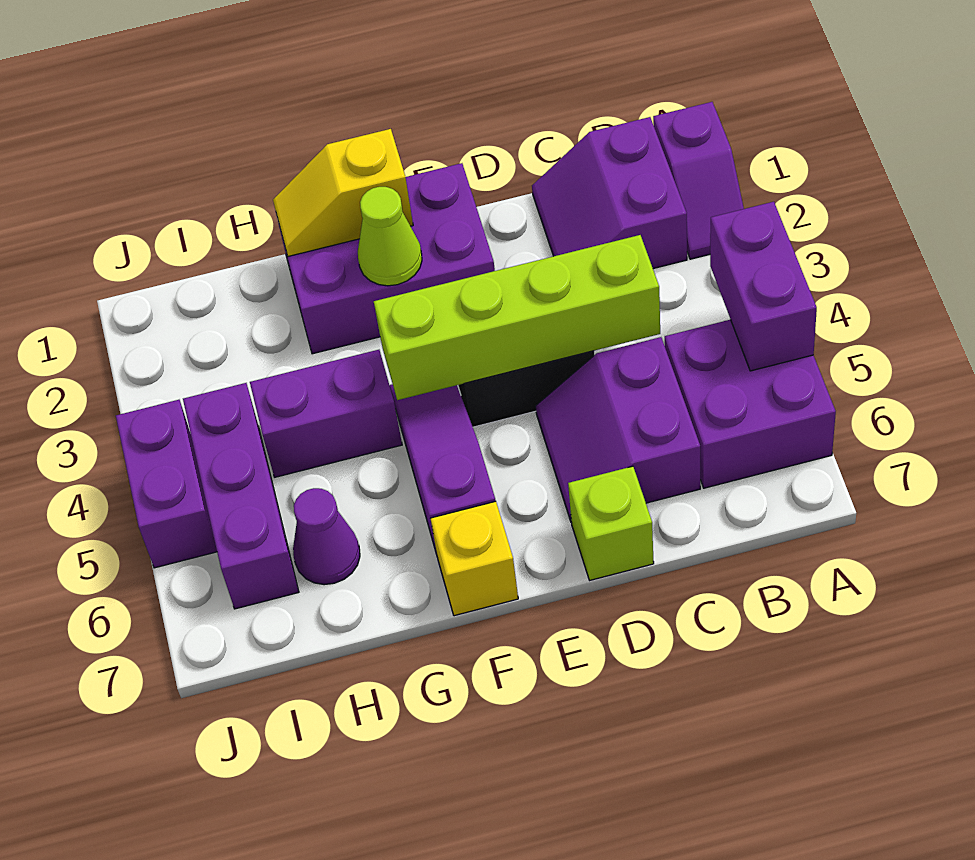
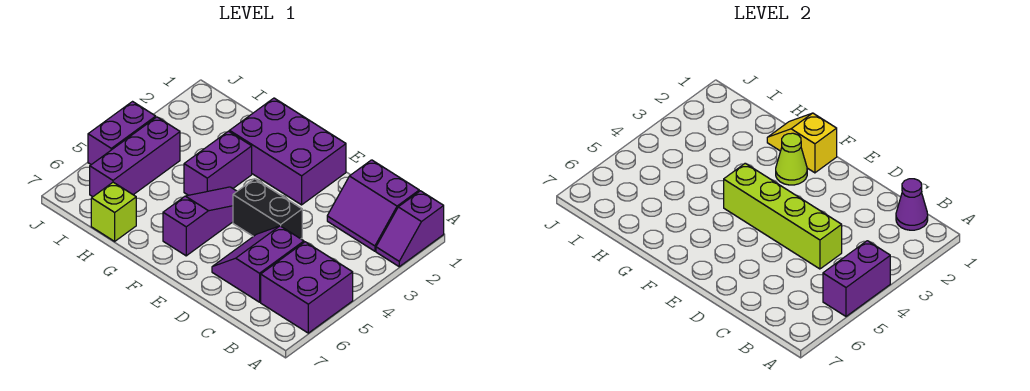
purple 2x2 slope [532,117,687,269] -> purple 2x2 slope turned to [327,160,419,251]
lime 1x1 brick [568,466,654,580] -> lime 1x1 brick moved to [91,182,136,241]
yellow 1x1 brick [430,501,518,616] -> none
purple 1x2 brick [250,350,402,477] -> purple 1x2 brick turned to [184,131,252,195]
purple 1x1 cone [293,488,360,585] -> purple 1x1 cone moved to [896,179,928,230]

